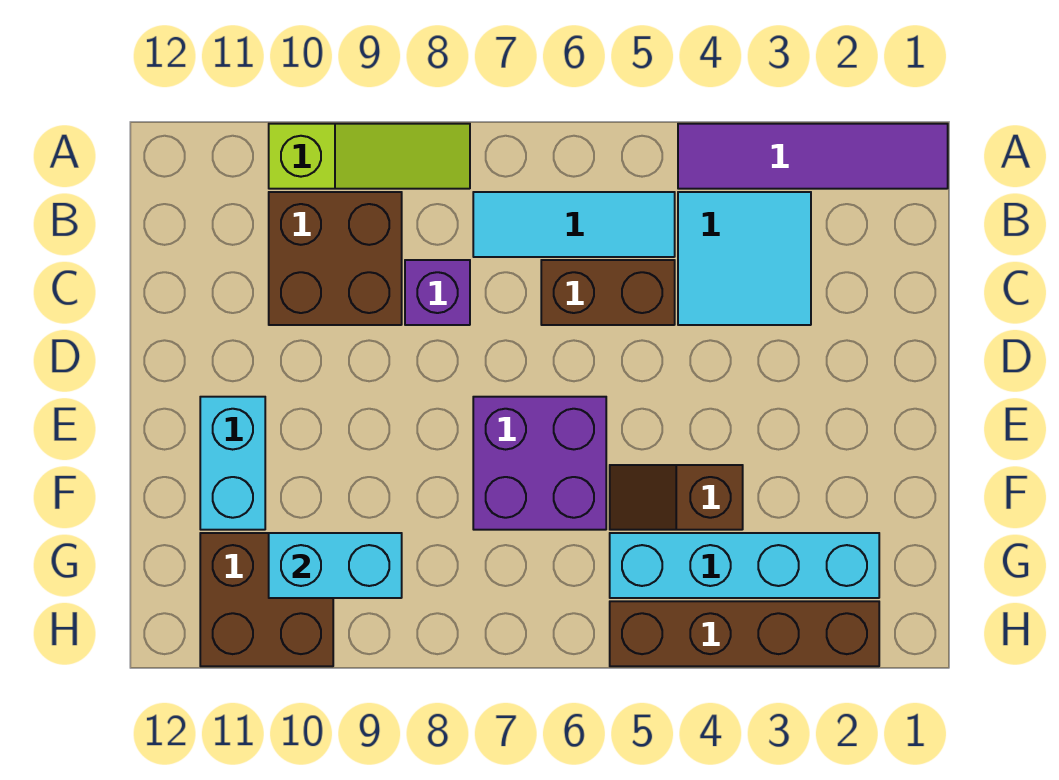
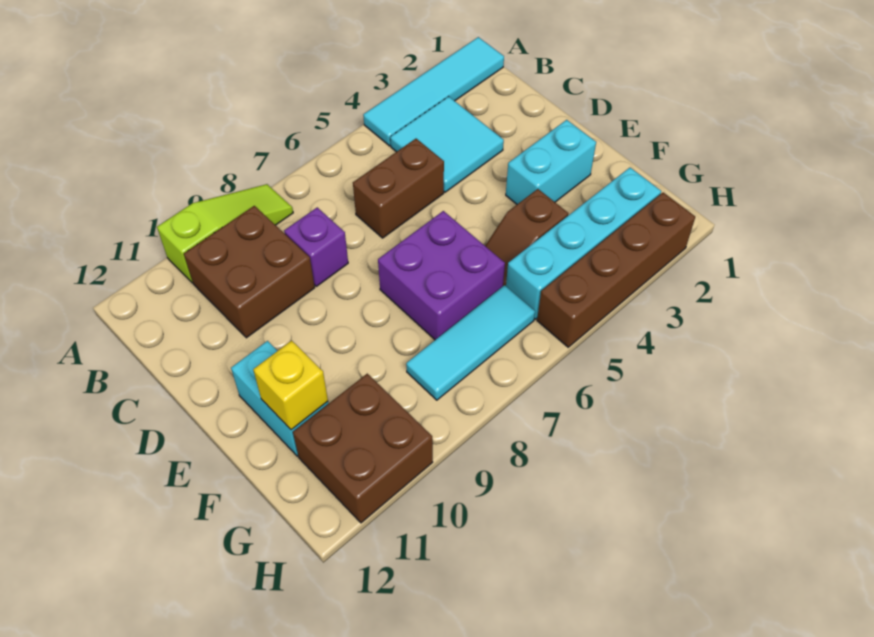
purple 1x4 tile [678,124,948,189] -> cyan 1x4 tile [363,37,504,146]
cyan 1x3 tile [473,192,675,257] -> cyan 1x3 tile moved to [406,285,535,400]
none -> yellow 1x1 brick [253,341,328,430]
cyan 1x2 brick [269,533,402,598] -> cyan 1x2 brick moved to [506,120,596,204]

